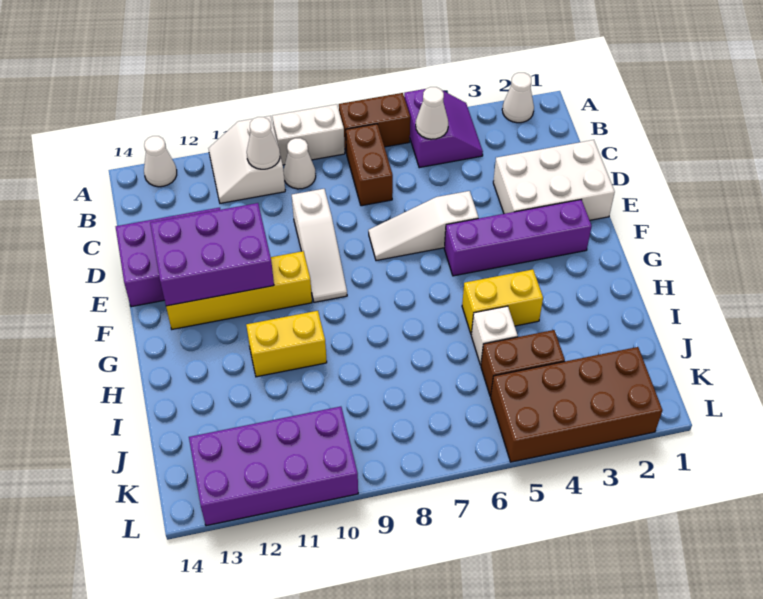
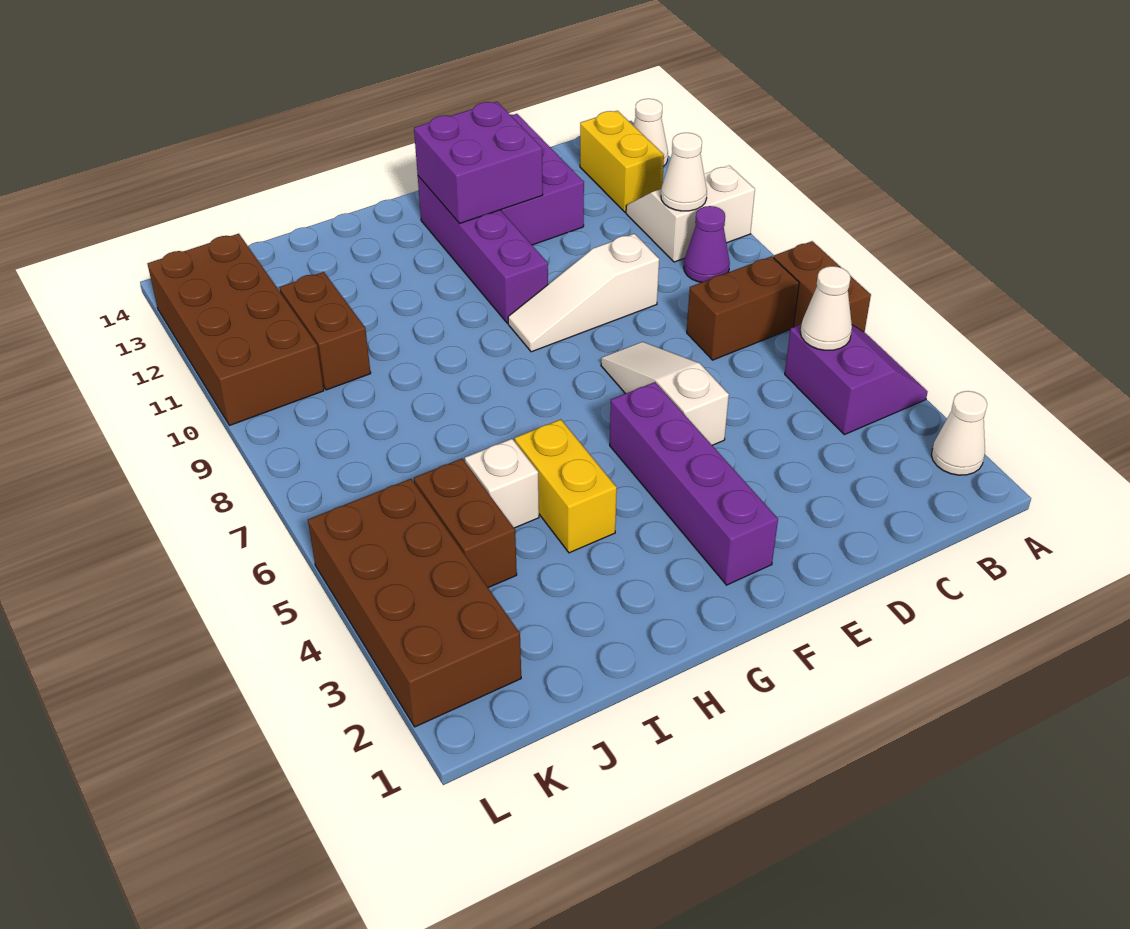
purple 2x2 slope [404,89,483,168] -> purple 2x2 slope turned to [785,324,928,435]
white 1x2 brick [272,104,345,165] -> none
white 1x1 cone [283,138,316,189] -> purple 1x1 cone [684,206,730,282]
white 2x3 brick [493,140,615,220] -> none
purple 2x3 brick [150,203,274,306] -> purple 2x2 brick [414,102,543,224]
yellow 1x4 brick [166,251,312,329] -> purple 1x4 brick [418,176,548,323]
yellow 1x2 brick [246,311,327,377] -> yellow 1x2 brick moved to [580,111,664,212]
none -> brown 1x2 brick [279,272,371,390]
purple 2x4 brick [189,407,358,526] -> brown 2x4 brick [147,234,324,426]

